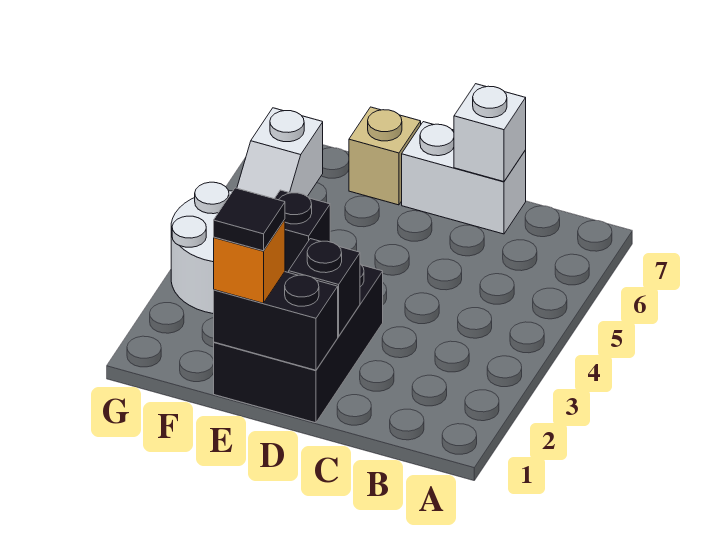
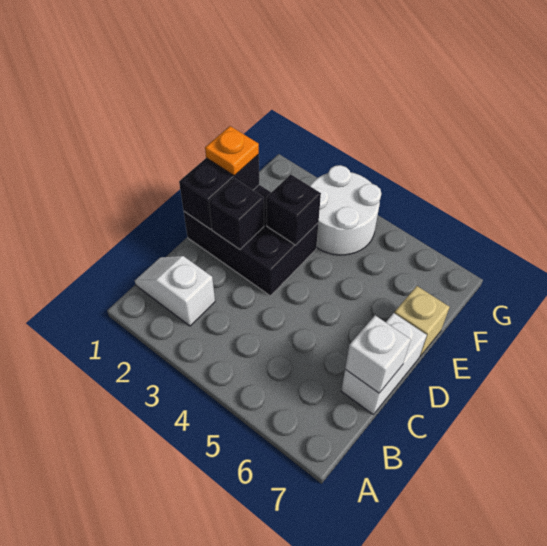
orange 1x1 brick [214,219,285,303] -> orange 1x1 plate [205,126,259,176]
black 1x1 tile [214,188,285,251] -> none
white 1x2 slope [237,108,323,199] -> white 1x2 slope moved to [135,256,215,326]

